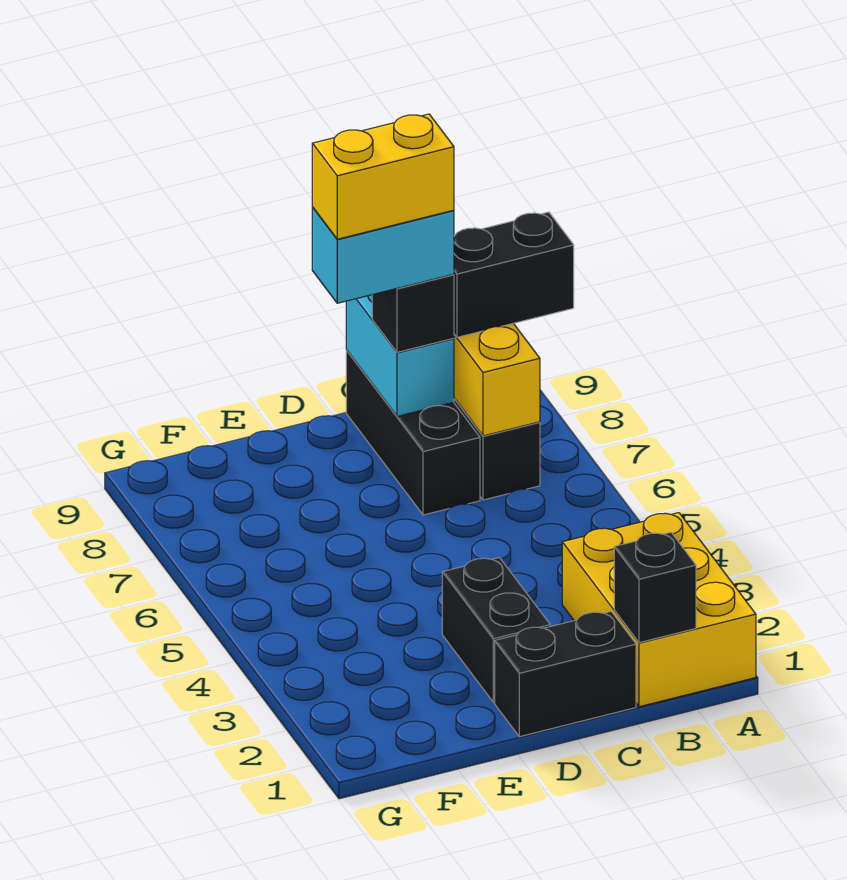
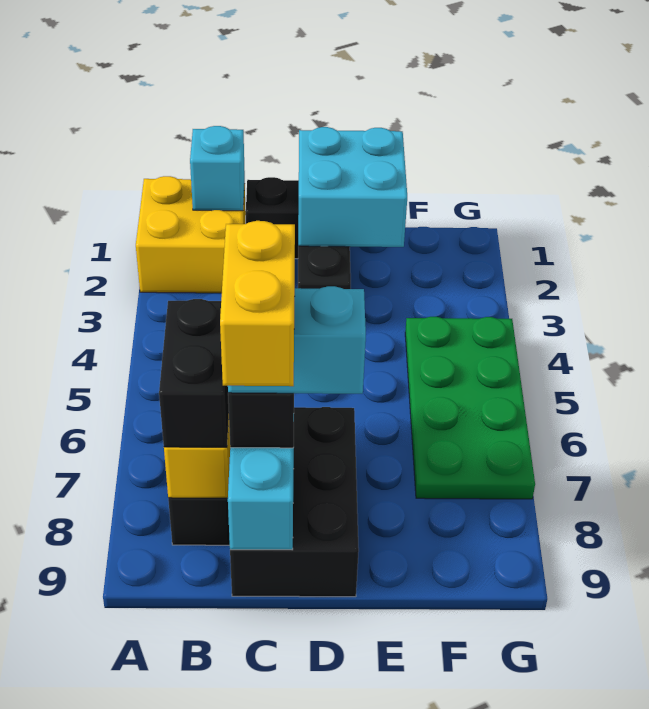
yellow 2x3 brick [562,513,756,707] -> yellow 2x2 brick [136,176,246,293]
black 1x2 brick [454,212,574,337] -> black 1x2 brick turned to [159,299,229,447]
black 1x1 brick [614,532,696,643] -> cyan 1x1 brick [190,126,245,211]
black 1x3 brick [346,350,480,515] -> black 2x3 brick [230,407,359,597]
yellow 1x2 brick [312,114,454,239] -> yellow 1x2 brick turned to [220,221,295,386]
none -> cyan 2x2 brick [298,127,407,247]
none -> green 2x4 plate [405,317,535,499]

